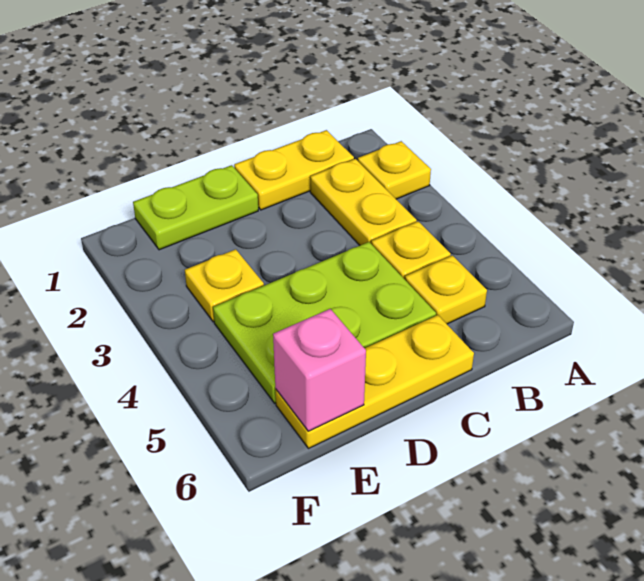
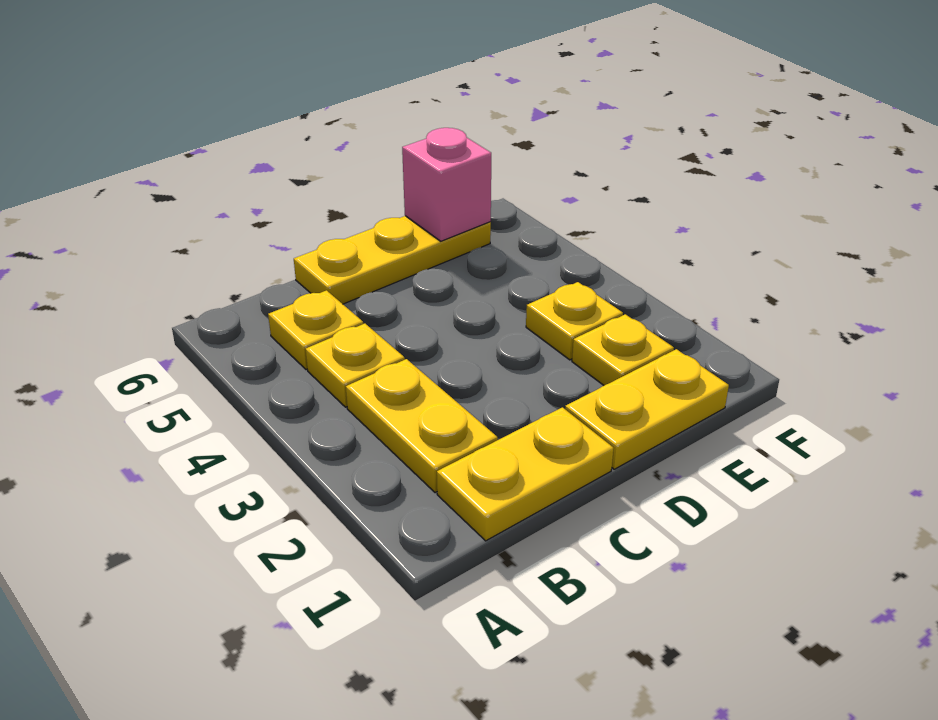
yellow 1x1 plate [358,141,431,199] -> yellow 1x1 plate moved to [572,314,674,385]
lime 2x3 plate [213,242,436,403] -> none
lime 1x2 plate [133,165,258,250] -> yellow 1x2 plate [565,349,729,469]

